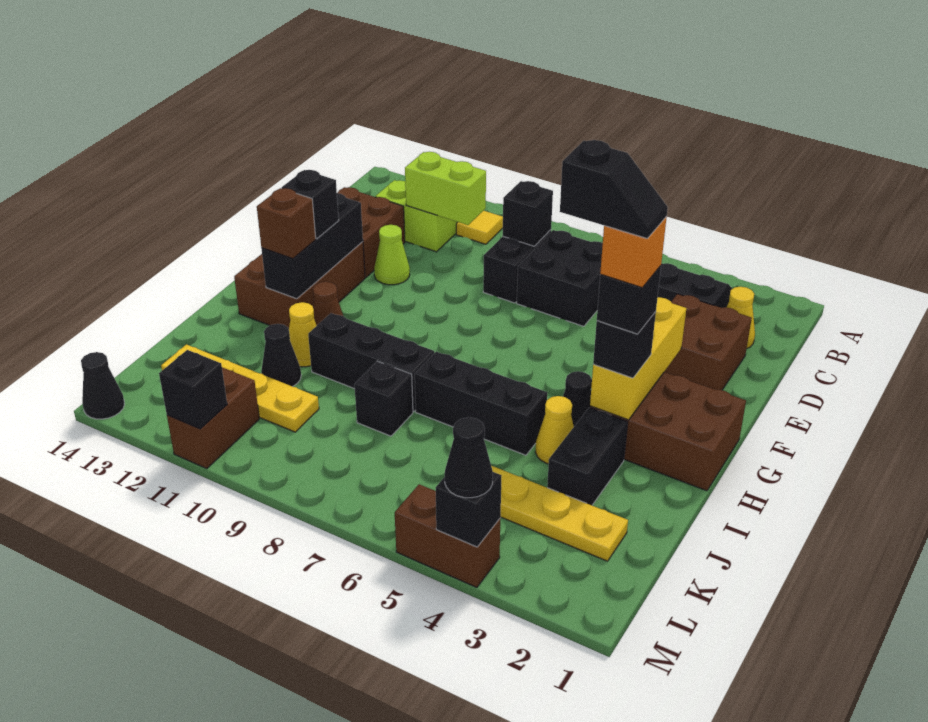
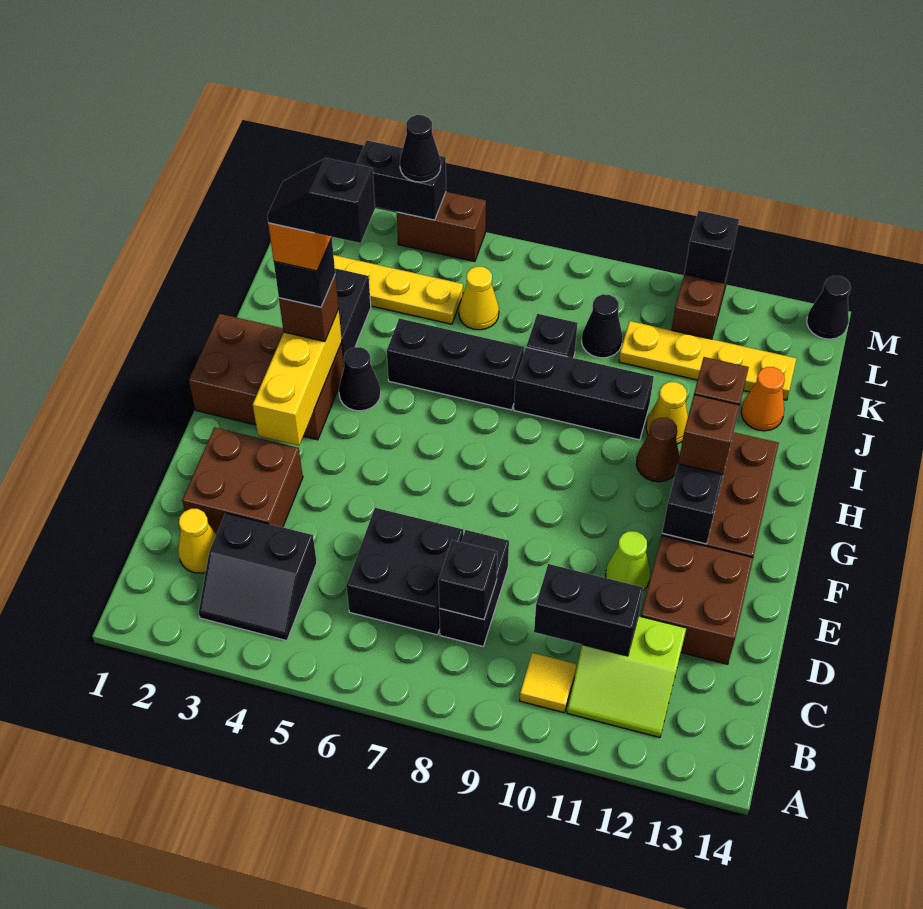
lime 1x2 brick [405,152,486,225] -> black 1x2 brick [534,564,643,656]
black 1x1 brick [282,170,339,239] -> brown 1x1 brick [678,395,740,474]
black 1x1 brick [593,312,656,378] -> brown 1x1 brick [279,276,339,342]
yellow 1x1 cone [535,396,574,464] -> yellow 1x1 cone moved to [459,267,499,330]
black 1x1 cone [261,324,301,387] -> black 1x1 cone moved to [582,294,623,358]
none -> orange 1x1 cone [741,367,785,431]
black 1x1 brick [436,472,501,547] -> black 1x2 brick [356,140,446,220]

